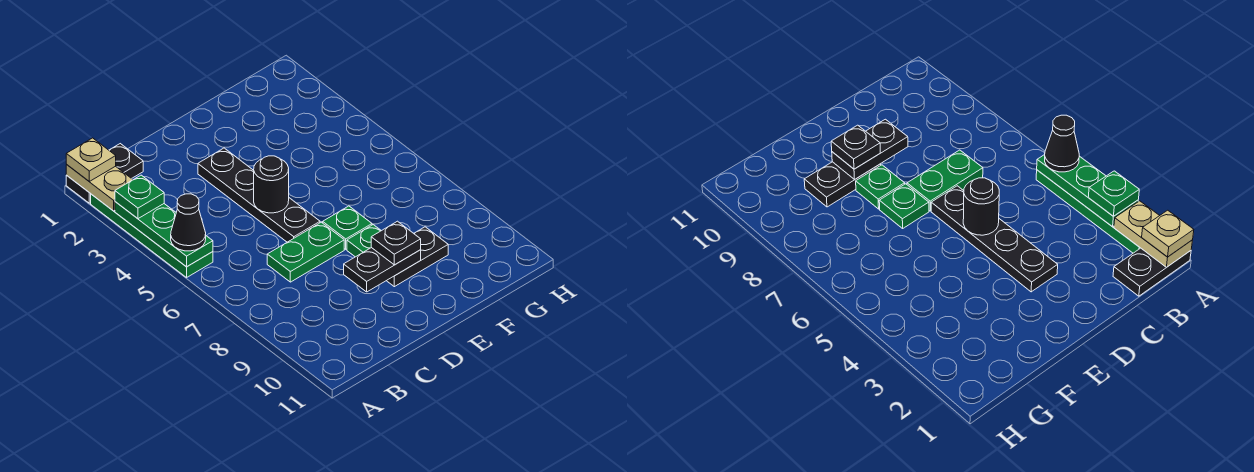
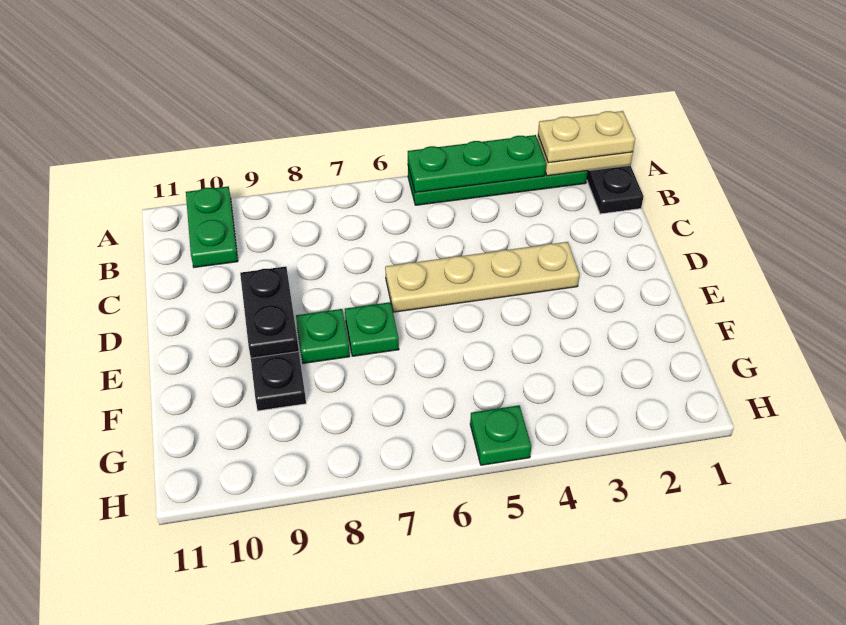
tan 1x1 plate [66,138,116,181] -> tan 1x2 plate [538,111,635,163]
green 1x1 plate [115,175,164,219] -> green 1x1 plate moved to [470,405,531,465]
black 1x1 cone [171,194,206,251] -> none
green 1x2 plate [267,222,344,282] -> green 1x2 plate moved to [186,186,238,267]
black 1x4 plate [198,148,320,242] -> tan 1x4 plate [385,242,579,312]
black 1x1 round brick [254,156,289,213] -> none
black 1x1 plate [371,221,421,265] -> none

